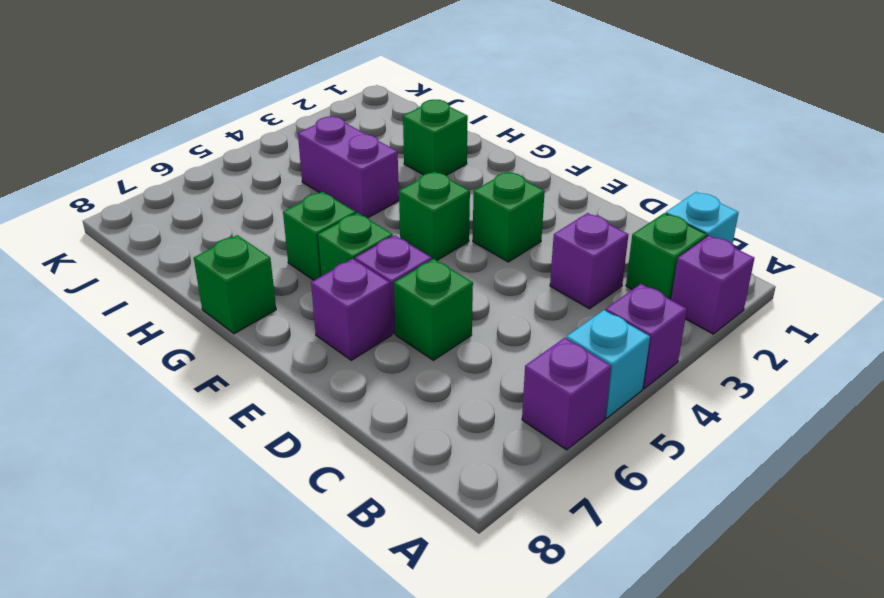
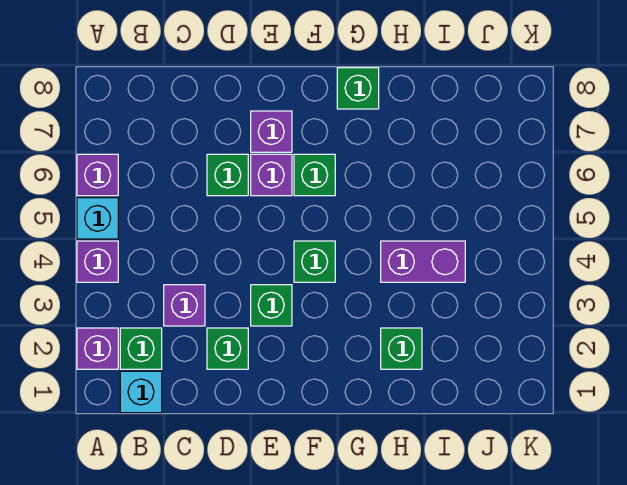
green 1x1 brick [283,192,356,280] -> green 1x1 brick moved to [207,328,248,369]

